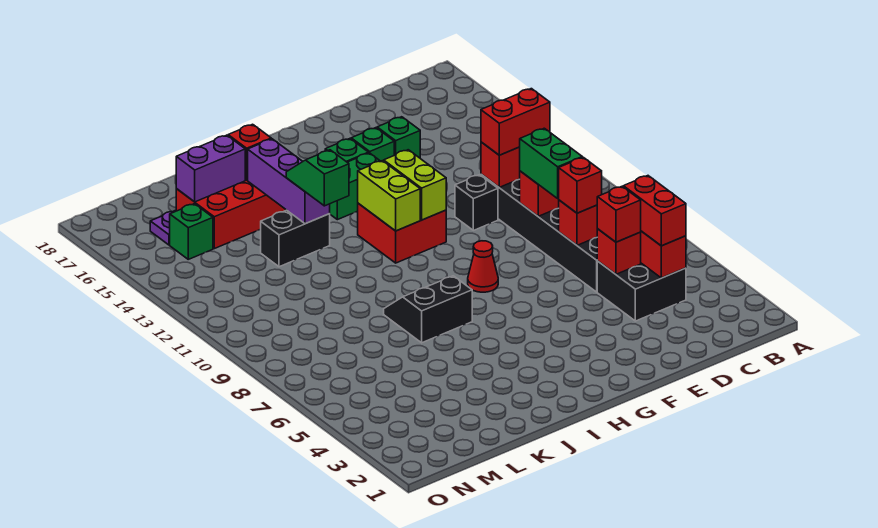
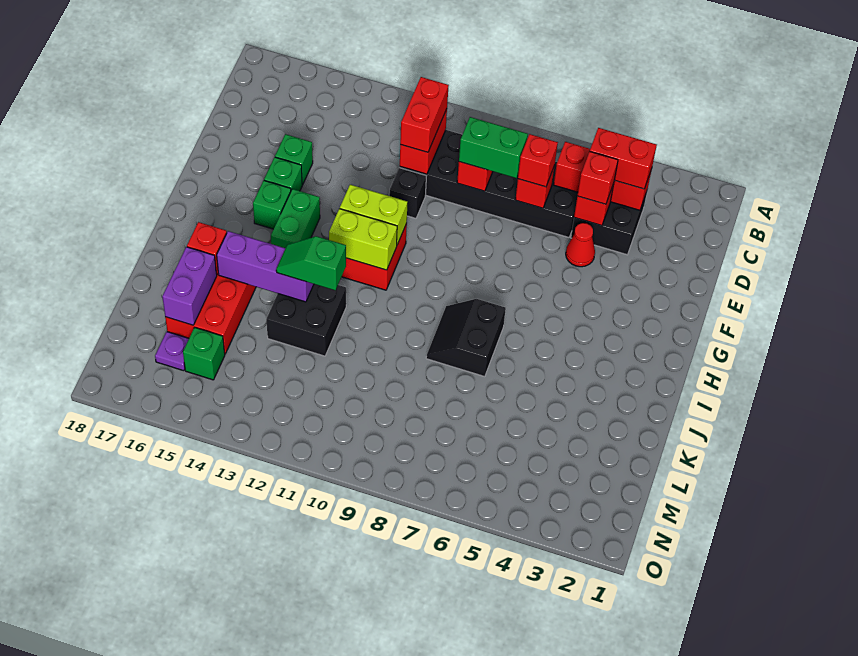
red 1x1 cone [468,241,498,292] -> red 1x1 cone moved to [566,223,595,267]
black 1x2 brick [260,210,330,267] -> black 2x2 brick [266,284,346,356]

